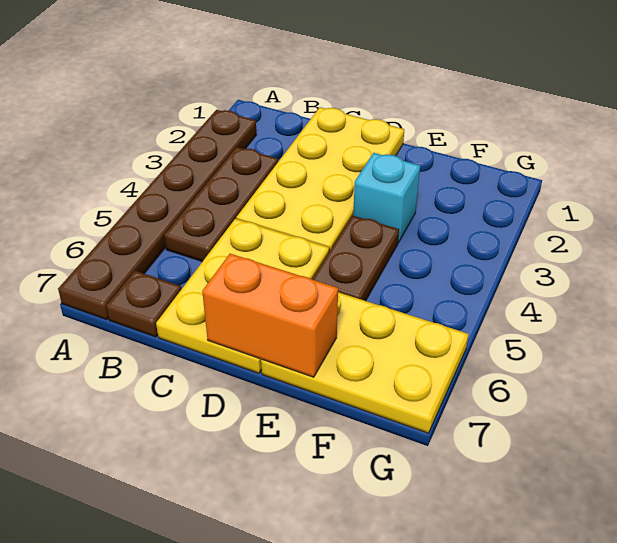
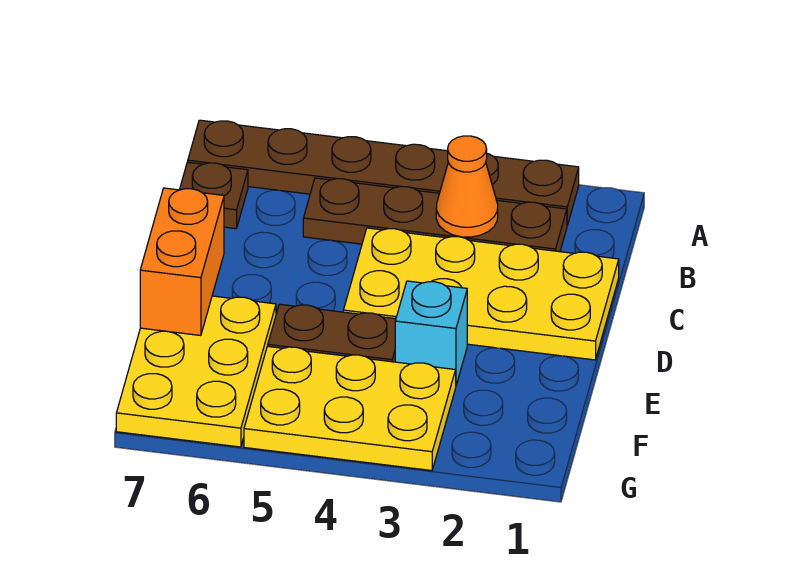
brown 1x3 plate [164,147,278,262] -> brown 1x4 plate [303,178,567,252]
none -> orange 1x1 cone [436,136,498,237]
yellow 2x3 plate [156,219,329,373] -> yellow 2x3 plate moved to [244,346,456,471]

